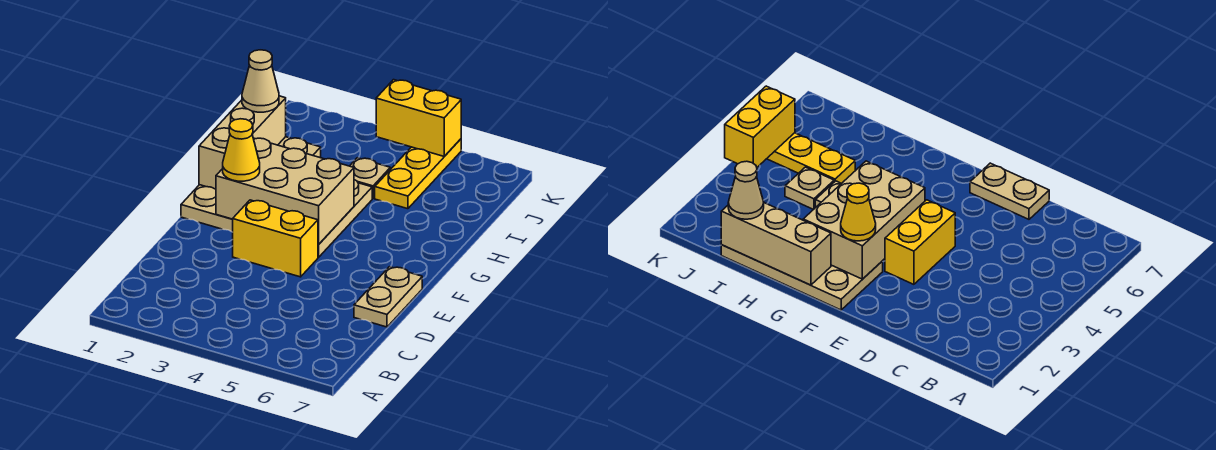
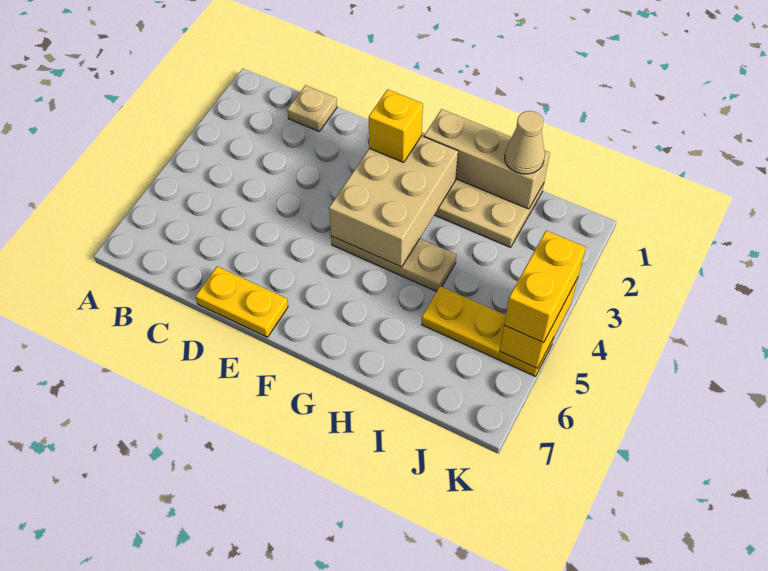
tan 1x2 plate [354,267,422,327] -> yellow 1x2 plate [196,266,288,337]
yellow 1x2 brick [233,200,318,277] -> yellow 1x2 brick moved to [504,231,586,343]
yellow 1x1 cone [223,119,260,181] -> yellow 1x1 brick [369,89,423,162]
tan 1x1 plate [350,158,390,198] -> tan 1x1 plate moved to [287,85,337,131]

